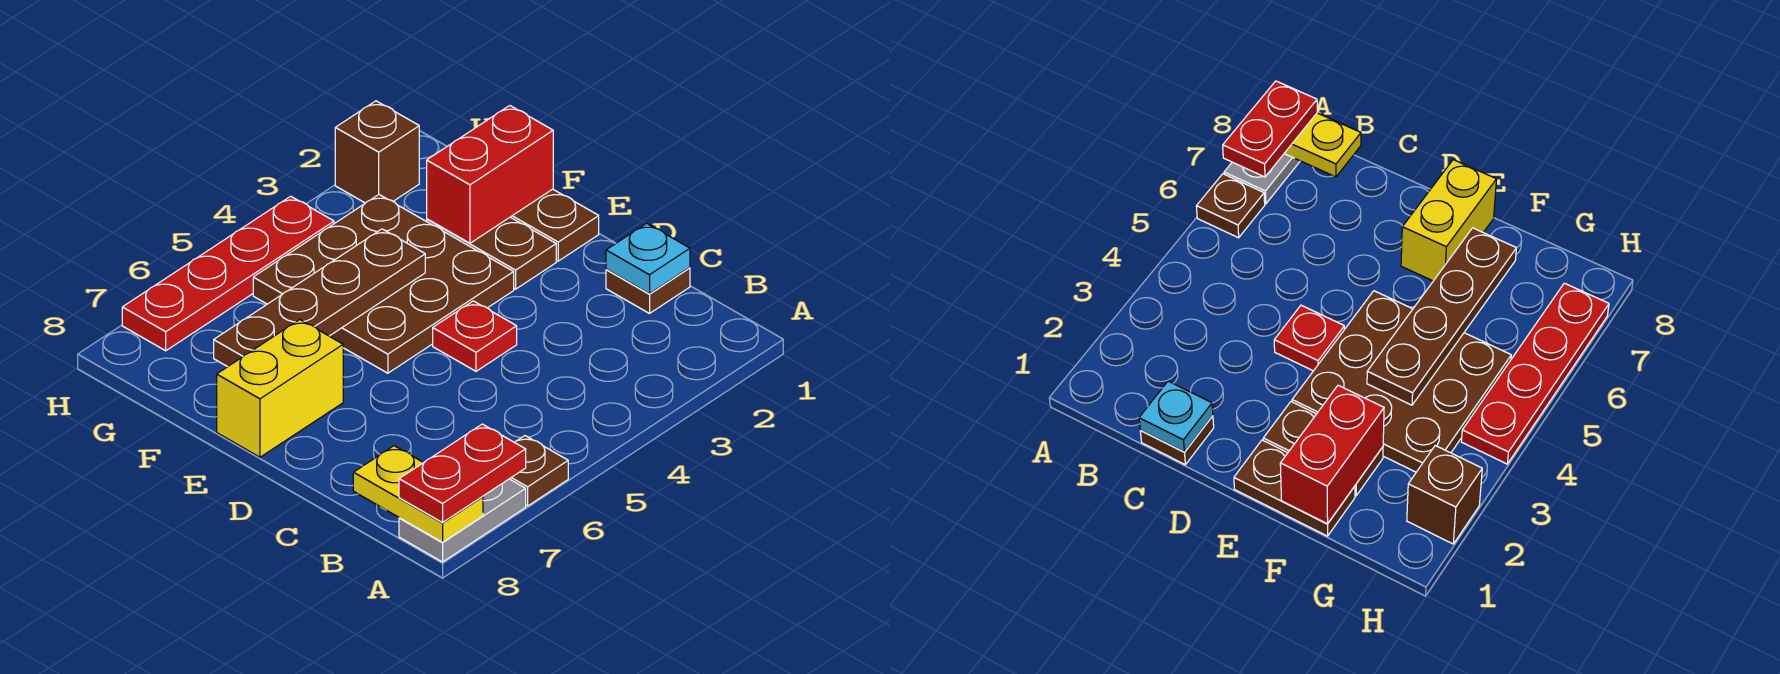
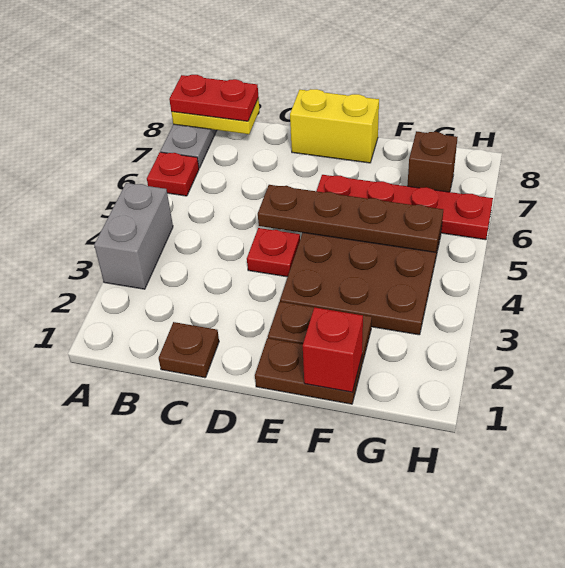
none -> grey 1x2 brick [94,183,173,289]
brown 1x1 plate [510,436,568,506] -> red 1x1 plate [147,152,199,196]
red 1x2 plate [399,424,526,523] -> red 1x2 plate turned to [169,75,258,121]
cyan 1x1 plate [606,223,690,294] -> none
yellow 1x2 brick [217,320,343,457] -> yellow 1x2 brick turned to [290,89,379,163]
red 1x2 brick [427,106,553,243] -> red 1x1 brick [303,307,363,392]
brown 1x4 plate [214,229,425,367] -> brown 1x4 plate turned to [258,185,443,252]
brown 1x1 brick [335,101,419,203] -> brown 1x1 brick moved to [407,131,458,192]
red 1x4 plate [122,196,334,351] -> red 1x4 plate turned to [317,175,493,240]

